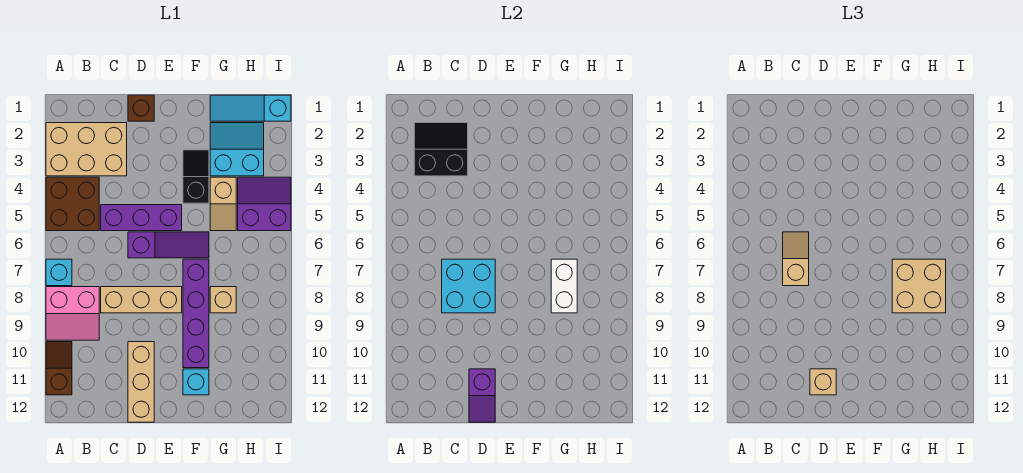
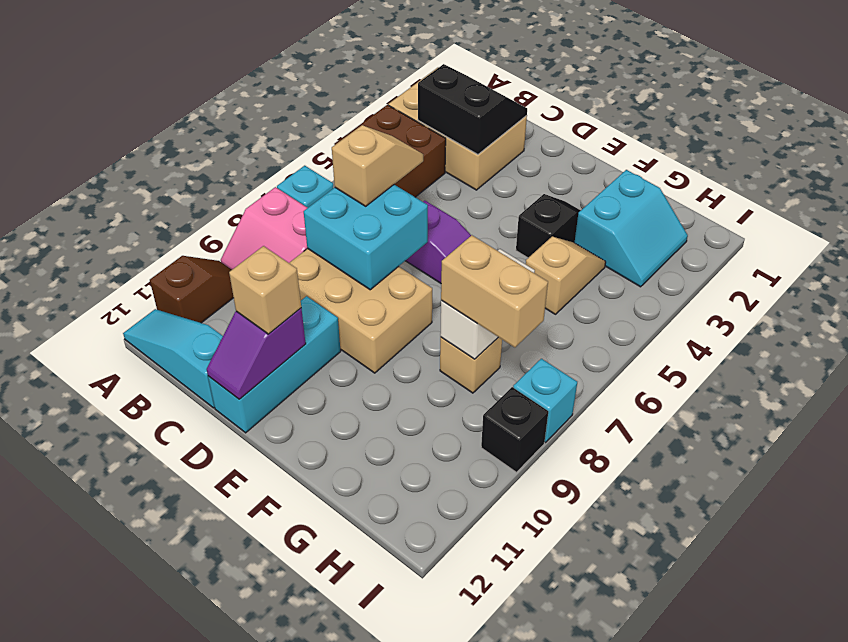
purple 1x3 brick [101,205,182,231] -> none
tan 1x3 brick [101,287,182,313] -> tan 2x3 brick [289,248,432,373]
brown 1x1 brick [128,95,154,121] -> none
tan 1x3 brick [128,342,154,422] -> cyan 1x3 brick [208,296,341,433]
purple 1x4 brick [183,259,209,368] -> none
cyan 1x1 brick [183,369,209,395] -> cyan 1x1 brick moved to [513,359,577,442]
cyan 1x3 slope [210,95,291,121] -> cyan 1x3 slope moved to [123,309,223,408]
cyan 2x2 slope [210,123,264,176] -> cyan 2x2 slope turned to [574,170,688,287]
tan 1x2 slope [210,177,236,231] -> tan 1x2 slope turned to [526,237,606,314]
tan 2x2 brick [892,259,946,313] -> tan 1x2 brick [441,235,548,347]
purple 2x2 slope [238,177,291,231] -> none
none -> black 1x1 brick [481,387,548,472]

